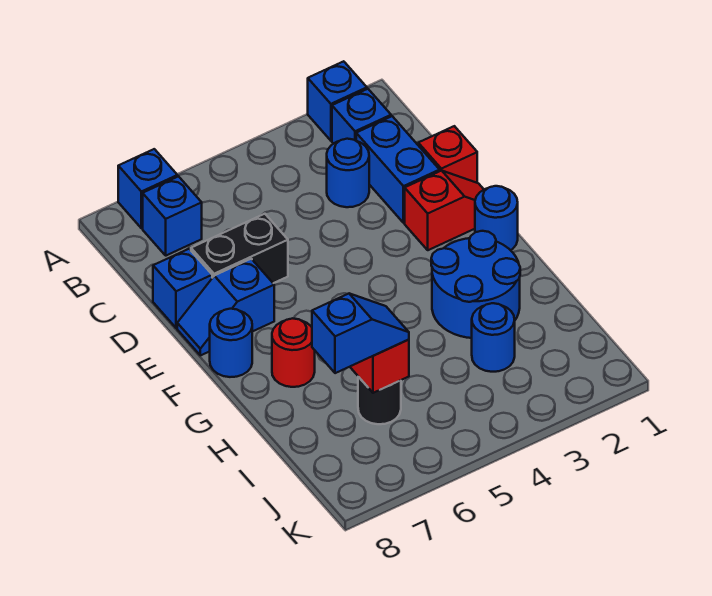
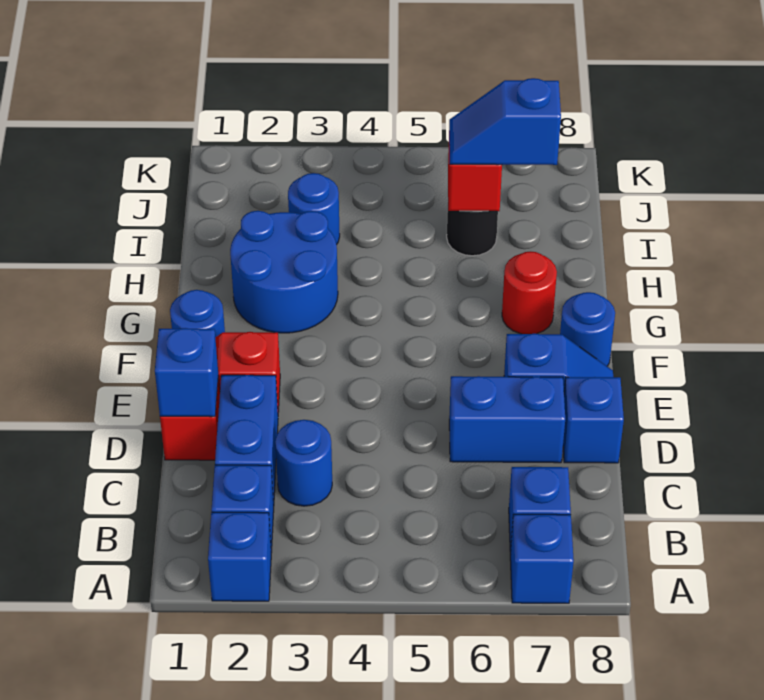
none -> blue 1x1 brick [155,328,218,417]
black 1x2 brick [191,214,288,283] -> blue 1x2 brick [449,376,565,463]

